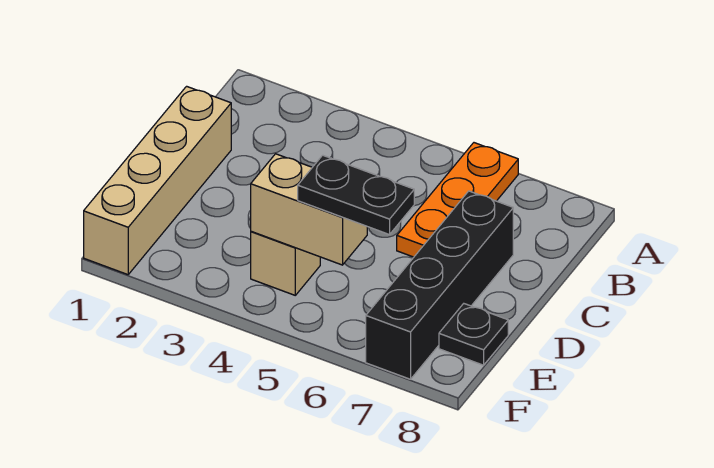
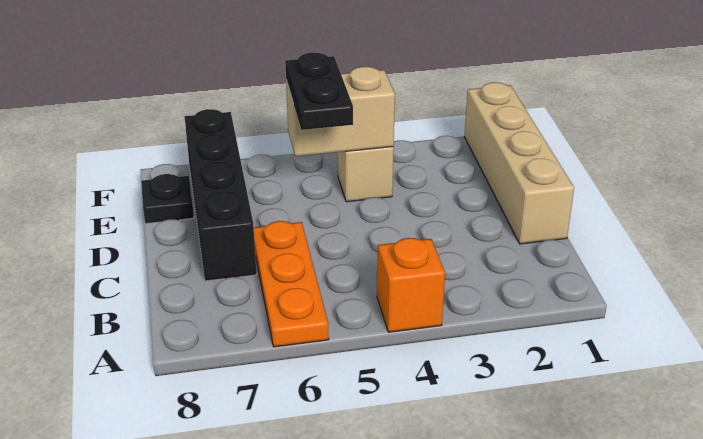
none -> orange 1x1 brick [377,238,445,332]
black 1x2 plate [298,155,414,235] -> black 1x2 plate turned to [285,53,353,130]

